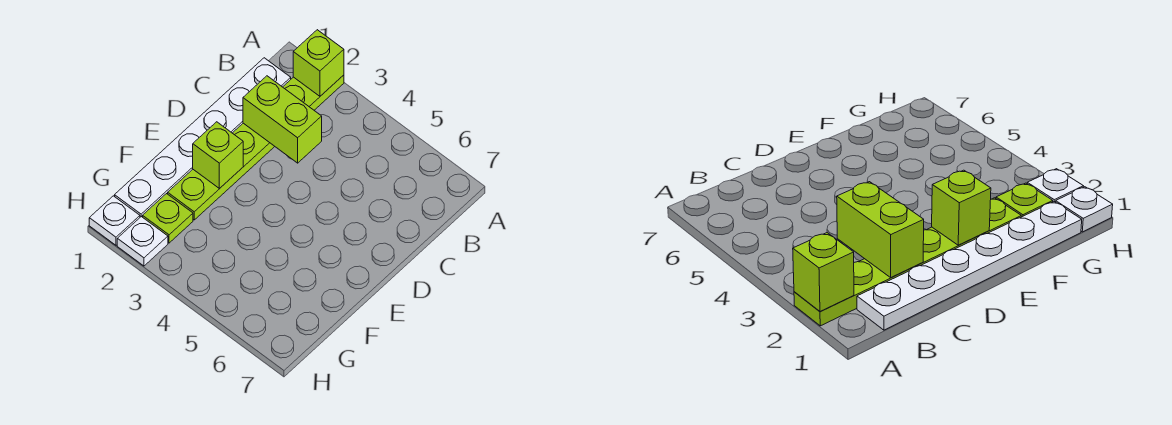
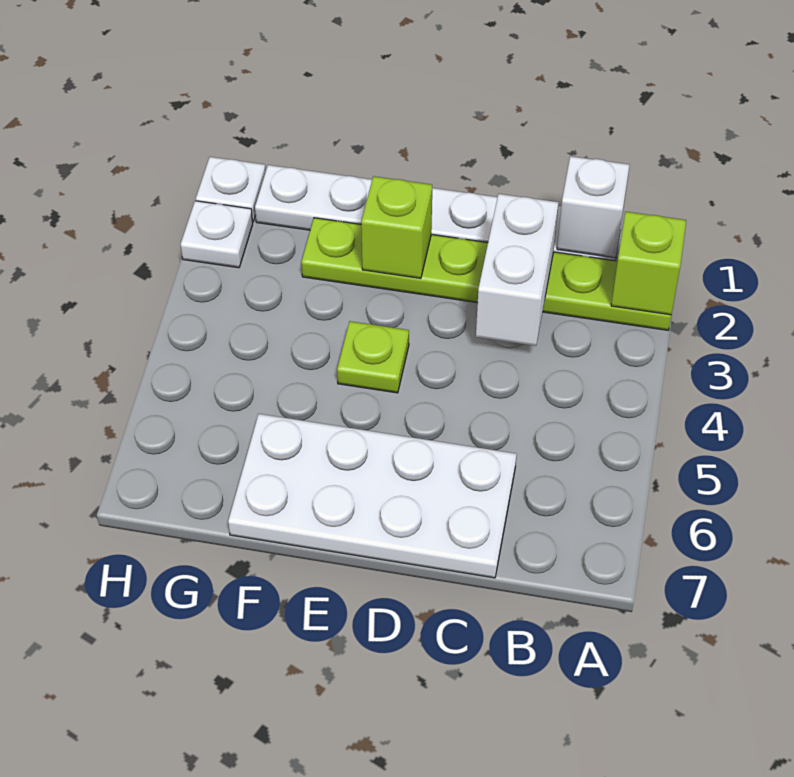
none -> white 1x1 brick [557,156,629,258]
lime 1x2 brick [243,76,322,163] -> white 1x2 brick [476,194,559,346]
none -> white 2x4 plate [228,414,517,578]
lime 1x1 plate [143,194,193,243] -> lime 1x1 plate moved to [337,321,409,393]

